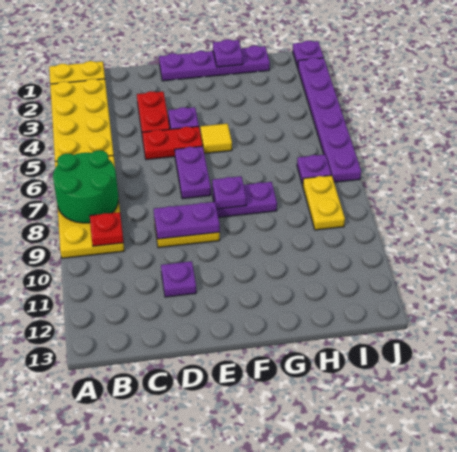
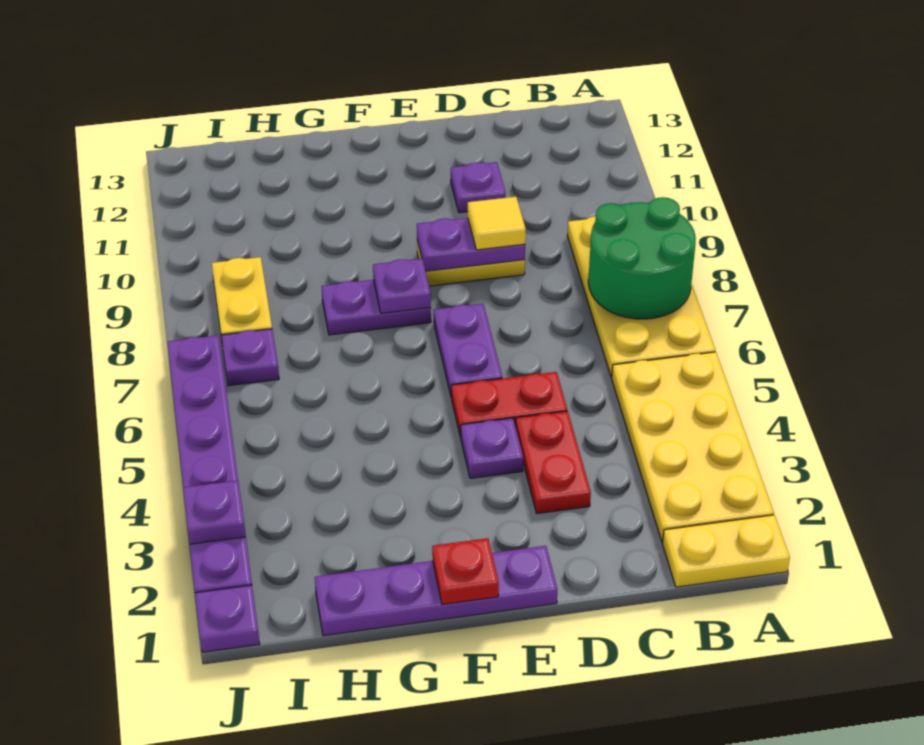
red 1x1 plate [90,212,124,246] -> red 1x1 plate moved to [432,538,499,604]
yellow 1x1 tile [200,124,232,153] -> yellow 1x1 tile moved to [468,197,526,250]
purple 1x1 plate [213,39,243,67] -> purple 1x1 plate moved to [183,481,246,544]

